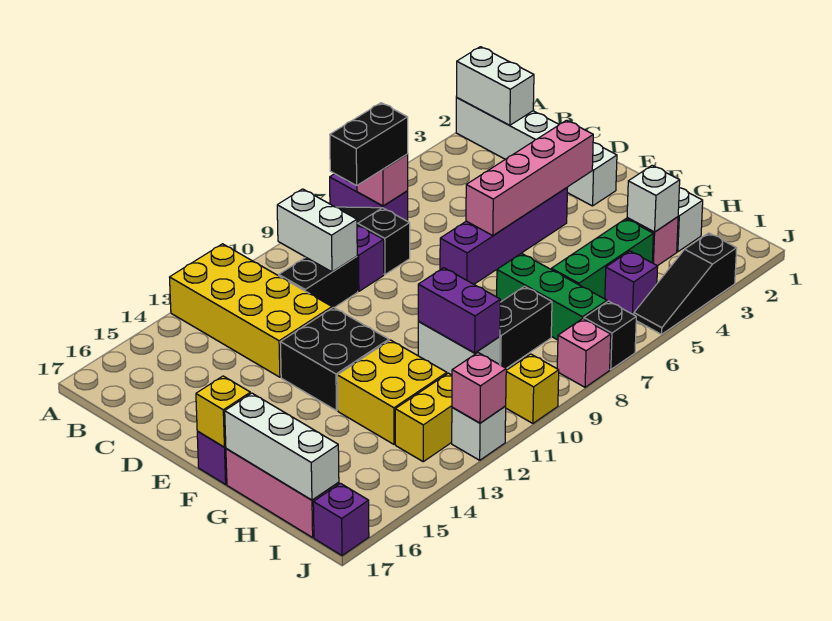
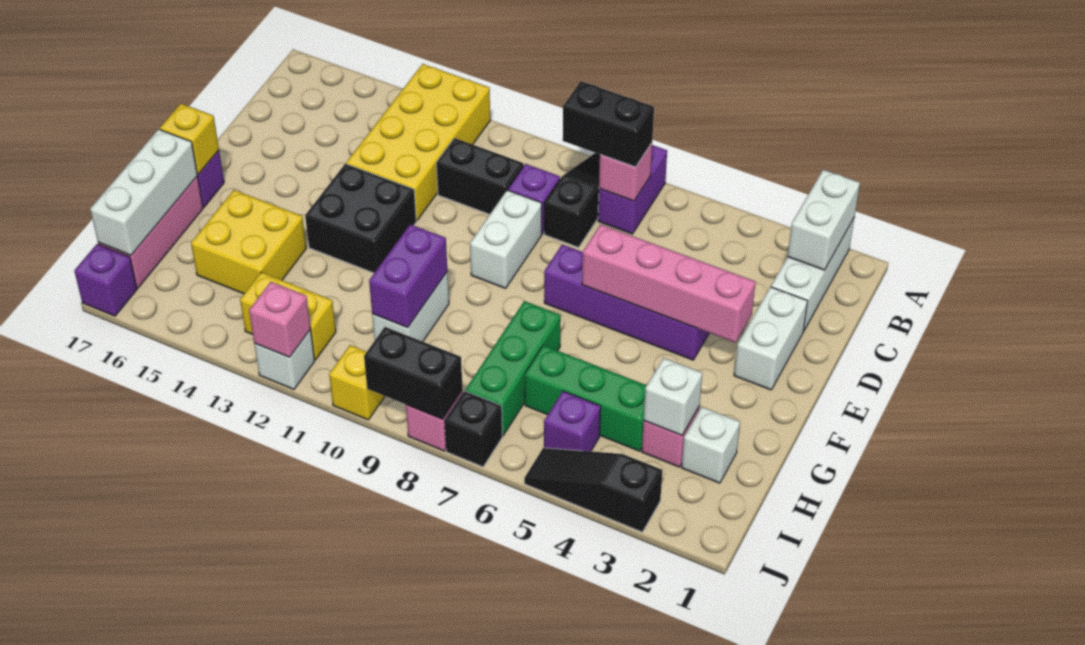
white 1x2 brick [277,189,357,272] -> white 1x2 brick moved to [470,190,542,288]
yellow 2x2 brick [337,340,447,444] -> yellow 2x2 brick moved to [191,190,306,294]
black 1x2 brick [500,286,552,368] -> black 1x2 brick moved to [364,327,463,419]

